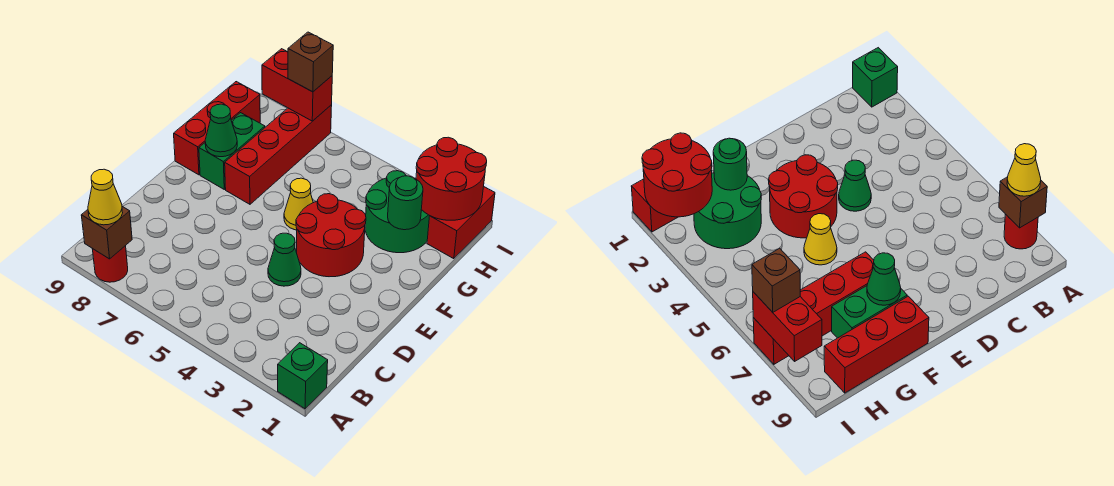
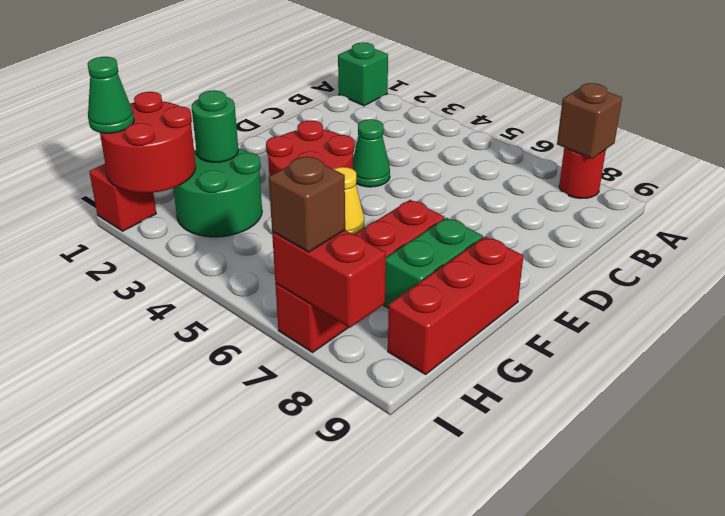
yellow 1x1 cone [88,169,123,225] -> none
green 1x1 cone [205,104,237,157] -> green 1x1 cone moved to [88,57,134,133]
red 1x2 brick [427,187,495,259] -> red 1x1 brick [89,164,156,231]

